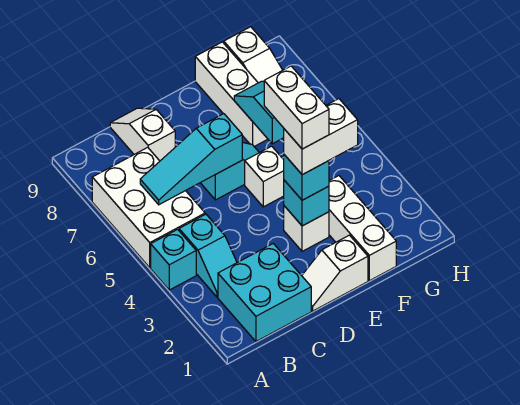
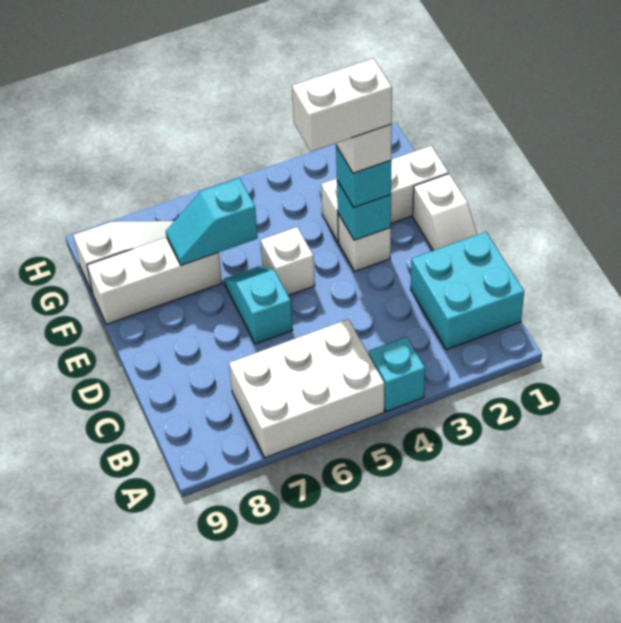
cyan 1x2 slope [179,214,237,297] -> none
cyan 1x3 slope [140,114,242,205] -> none
white 1x2 slope [110,108,175,161] -> none

